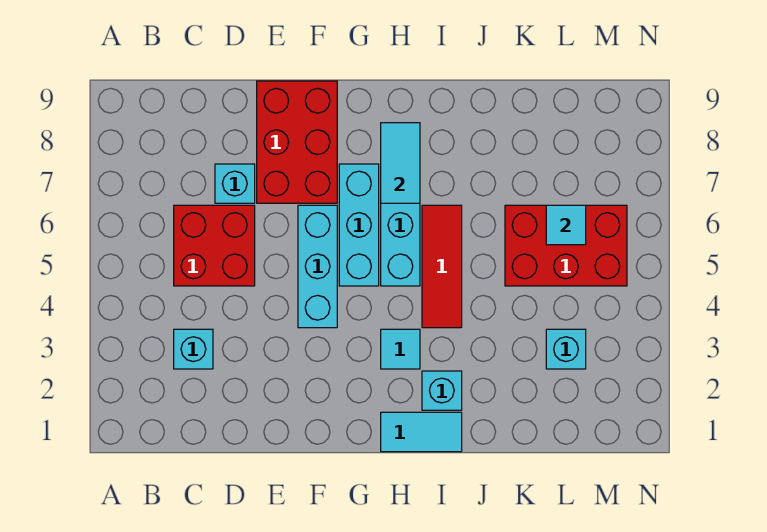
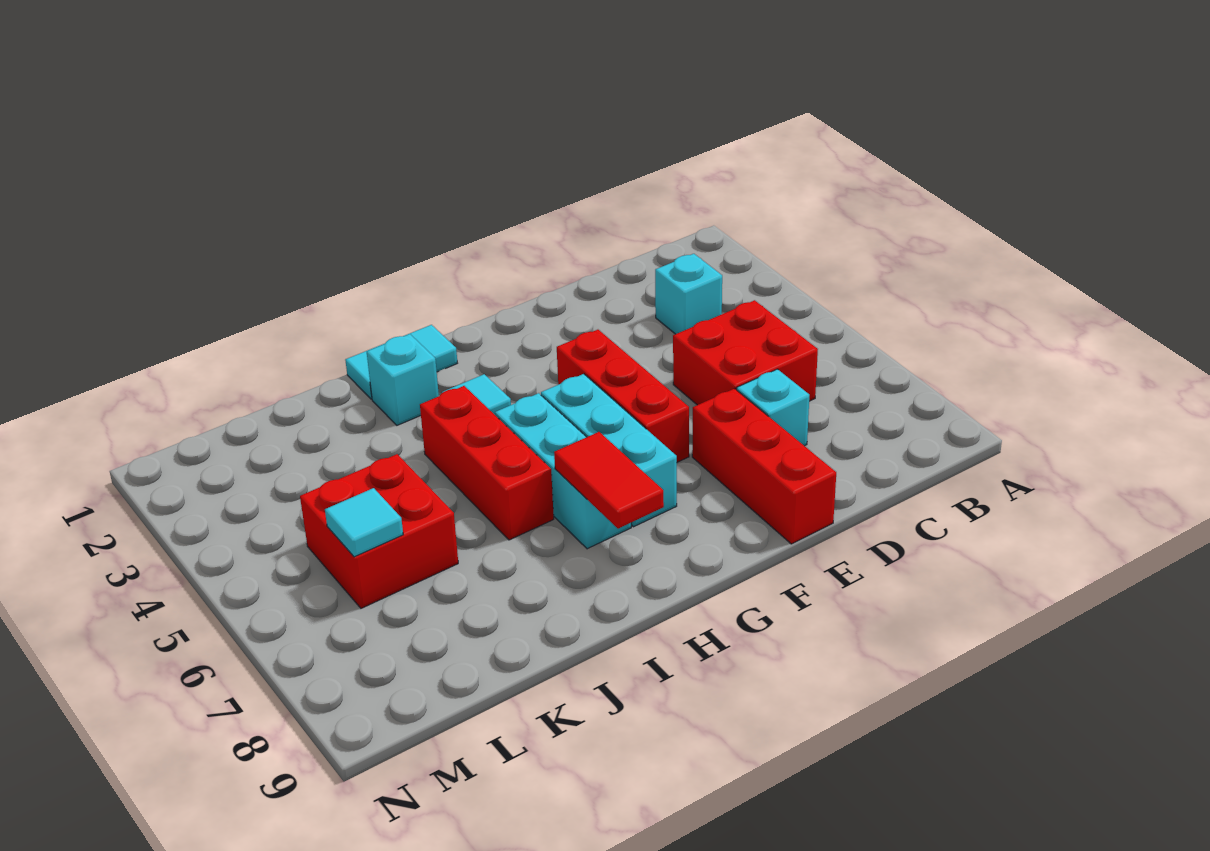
red 2x3 brick [257,81,337,203] -> red 1x3 brick [692,389,836,544]
cyan 1x3 brick [298,205,337,328] -> red 1x3 brick [557,330,689,462]
cyan 1x2 tile [381,123,420,203] -> red 1x2 tile [554,432,664,529]
red 1x3 tile [422,205,462,328] -> red 1x3 brick [420,386,554,540]
red 2x3 brick [505,205,627,286] -> red 2x2 brick [300,454,458,608]
cyan 1x1 brick [546,329,586,369] -> none

